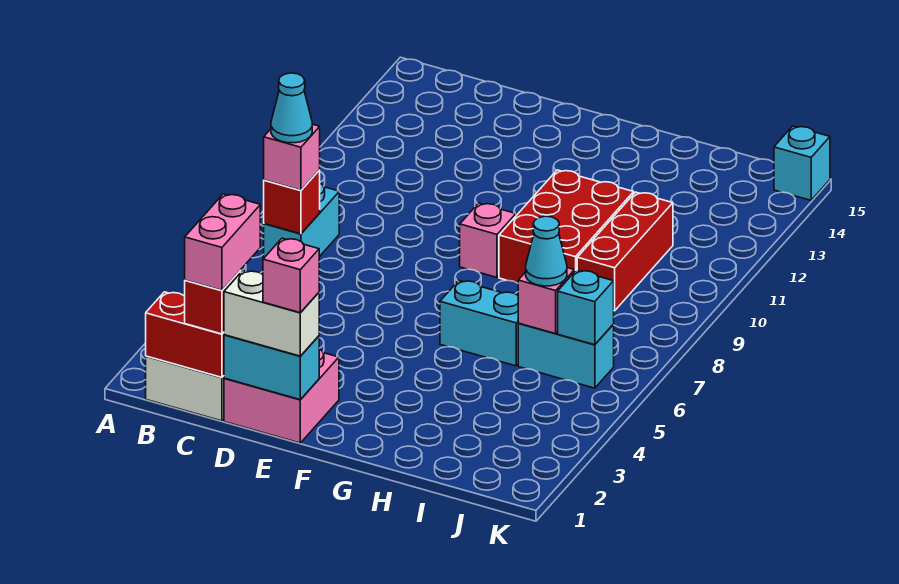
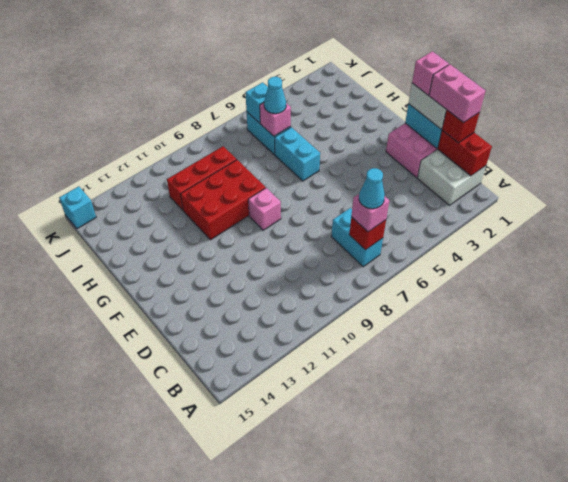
cyan 1x2 brick [264,184,339,258] -> cyan 1x2 brick turned to [331,208,383,267]
pink 1x2 brick [185,194,260,290] -> pink 1x2 brick turned to [429,64,486,123]

